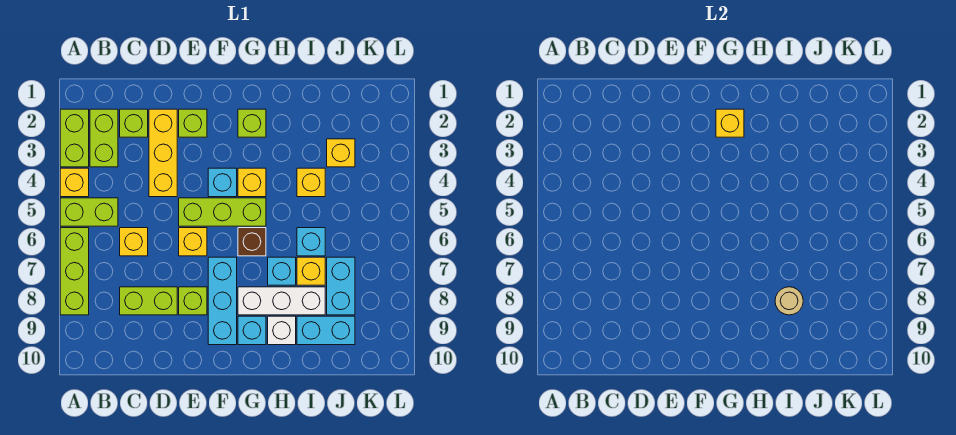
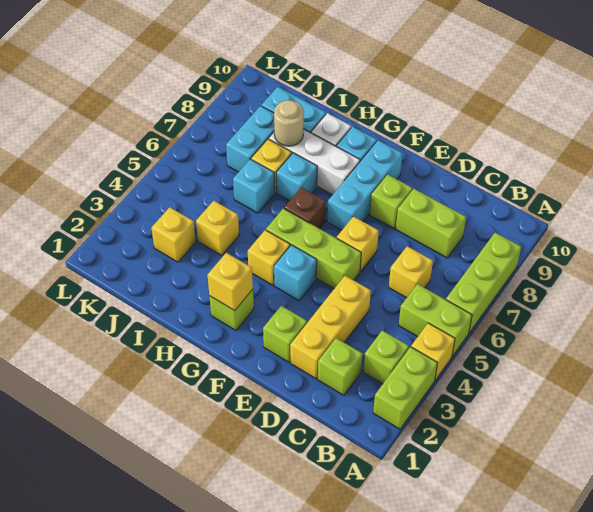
lime 1x2 brick [90,109,118,167] -> lime 1x1 brick [363,331,409,384]

